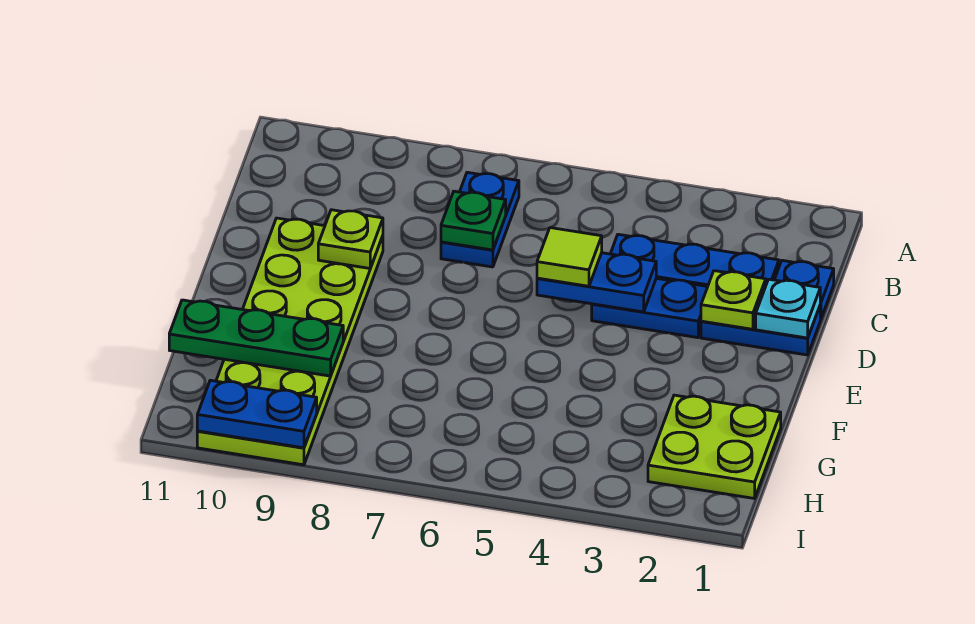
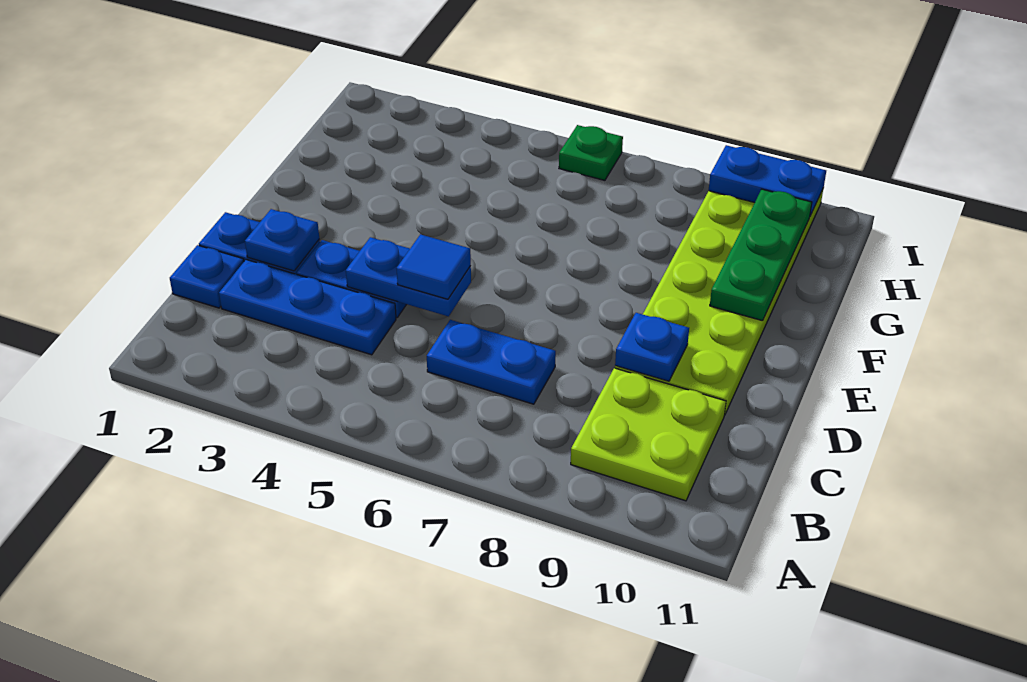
blue 1x2 plate [441,172,519,267] -> blue 1x2 plate turned to [427,320,556,404]
green 1x1 plate [441,191,506,250] -> green 1x1 plate moved to [559,125,623,180]
cyan 1x1 plate [756,279,820,338] -> none
lime 1x1 plate [701,271,766,329] -> blue 1x1 plate [245,209,319,271]
lime 1x1 tile [537,228,602,286] -> blue 1x1 tile [396,234,471,299]
lime 1x1 plate [318,210,383,268] -> blue 1x1 plate [615,313,689,381]
lime 2x2 plate [648,395,781,498] -> lime 2x2 plate moved to [571,368,726,501]
green 1x3 plate [169,300,343,376] -> green 1x3 plate turned to [710,189,812,321]

